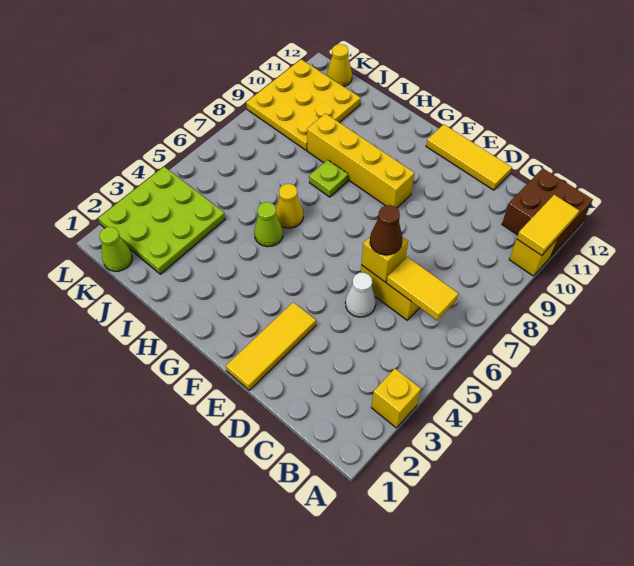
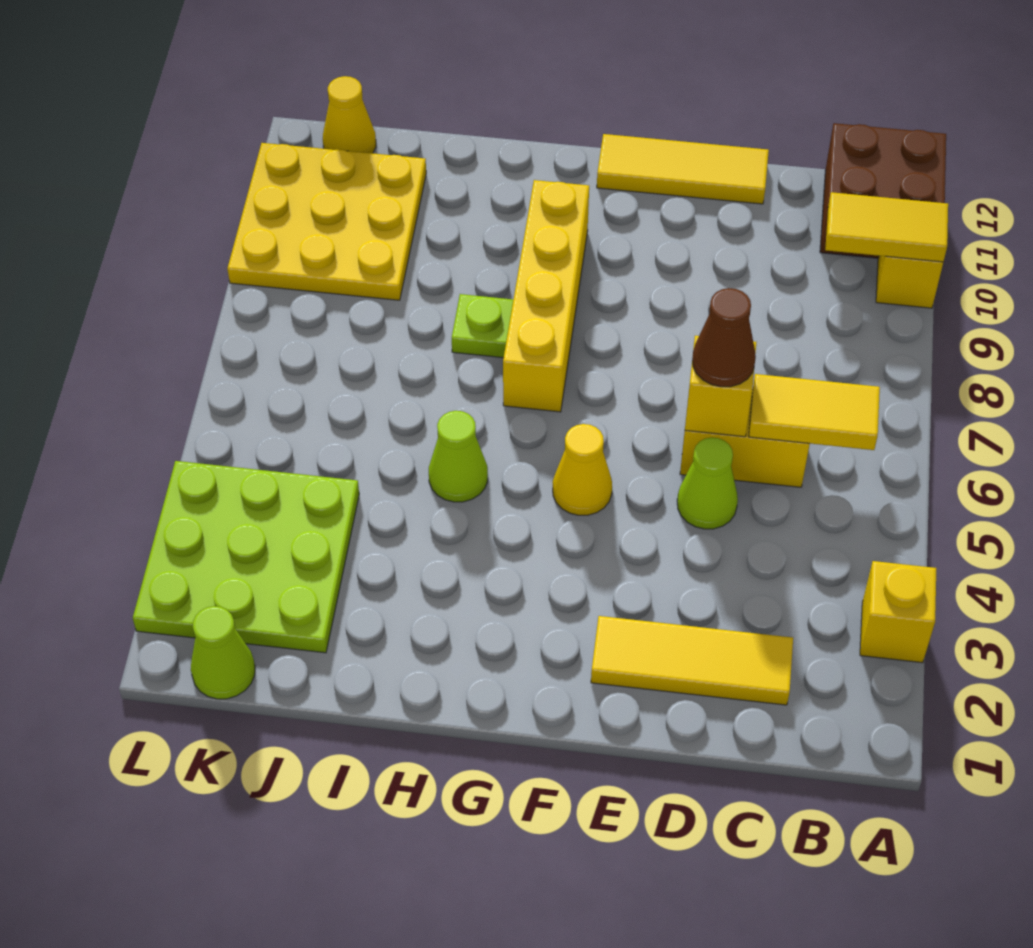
yellow 1x2 tile [517,195,579,256] -> yellow 1x2 tile turned to [825,192,948,262]
white 1x1 cone [345,273,376,317] -> lime 1x1 cone [677,437,738,529]
yellow 1x3 tile [226,302,316,390] -> yellow 1x3 tile turned to [591,616,793,705]
yellow 1x4 brick [307,113,414,208] -> yellow 1x4 brick turned to [503,180,589,412]
yellow 1x1 cone [276,184,303,228] -> yellow 1x1 cone moved to [553,424,612,515]

